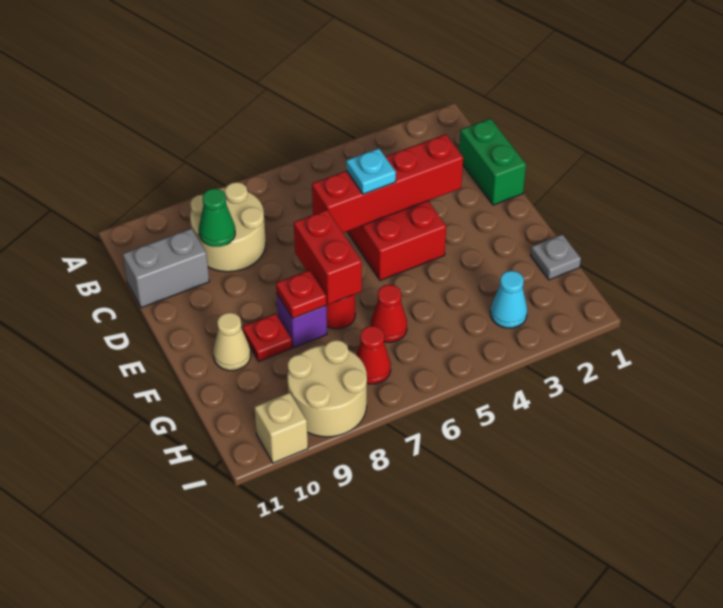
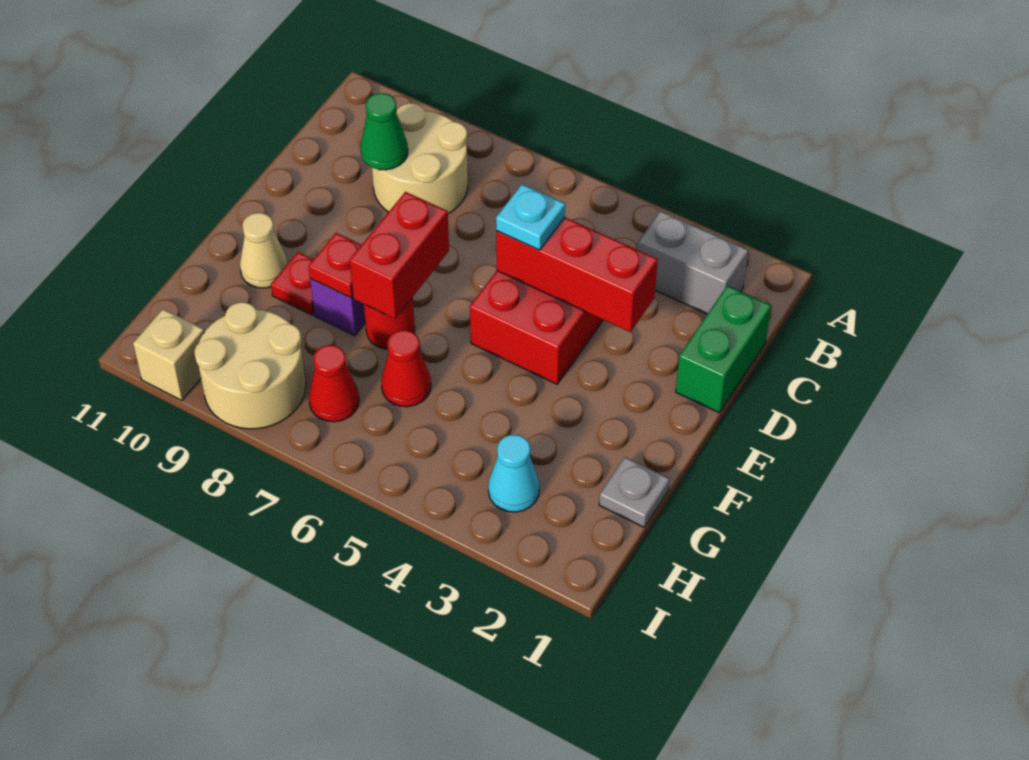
grey 1x2 brick [123,228,209,308] -> grey 1x2 brick moved to [637,211,748,314]
red 1x4 brick [312,134,463,233] -> red 1x3 brick [496,218,658,332]

